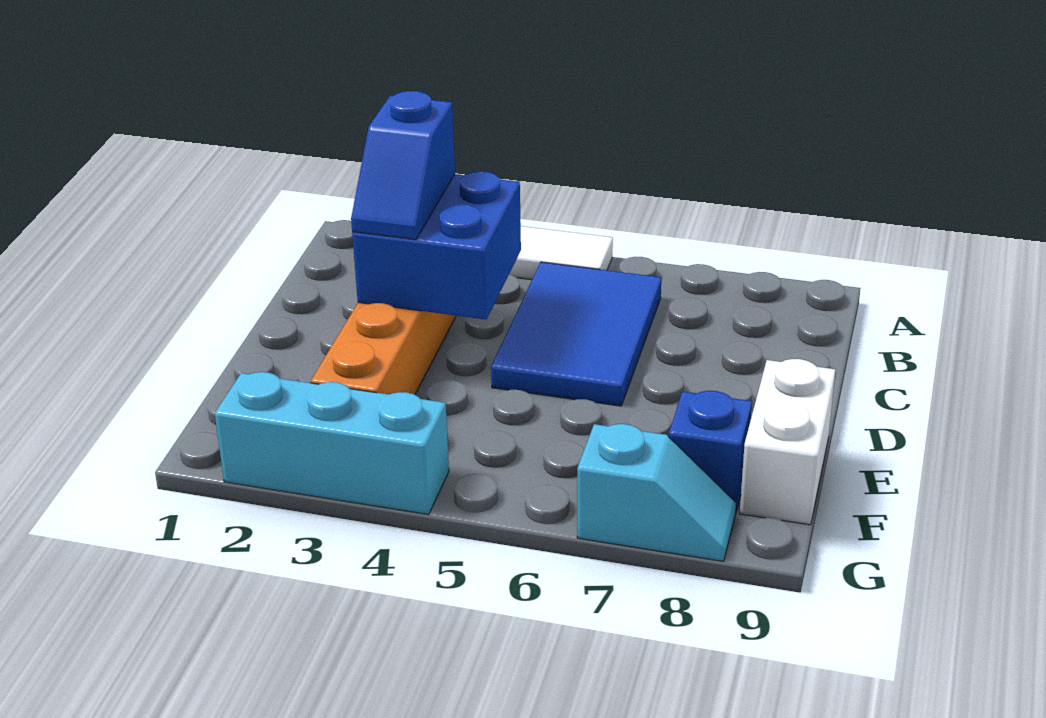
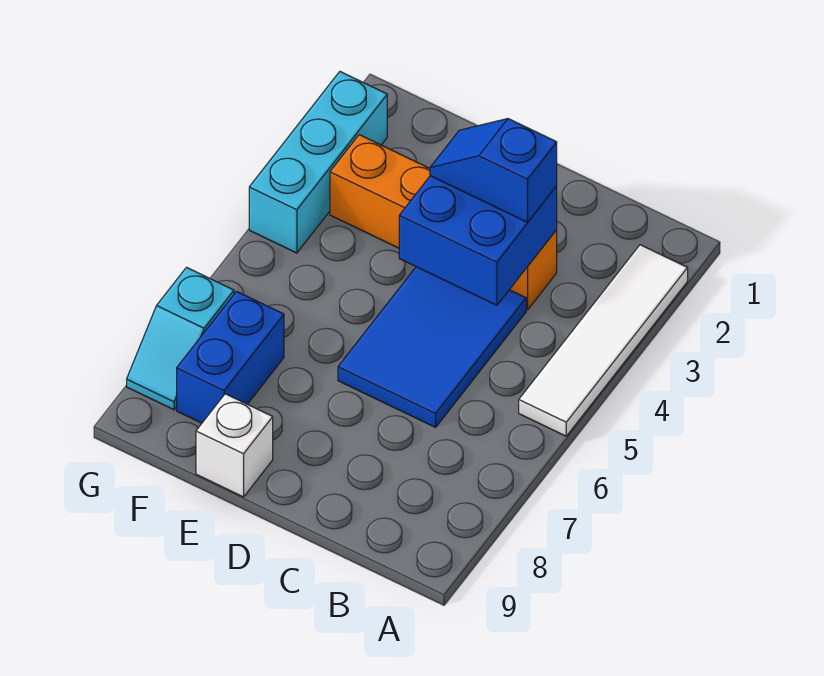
blue 2x3 tile [491,262,661,406] -> blue 2x3 tile turned to [338,267,526,427]
white 1x2 brick [740,359,835,525] -> white 1x1 brick [196,394,273,497]
blue 1x1 brick [669,391,752,511] -> blue 1x2 brick [177,291,284,423]

